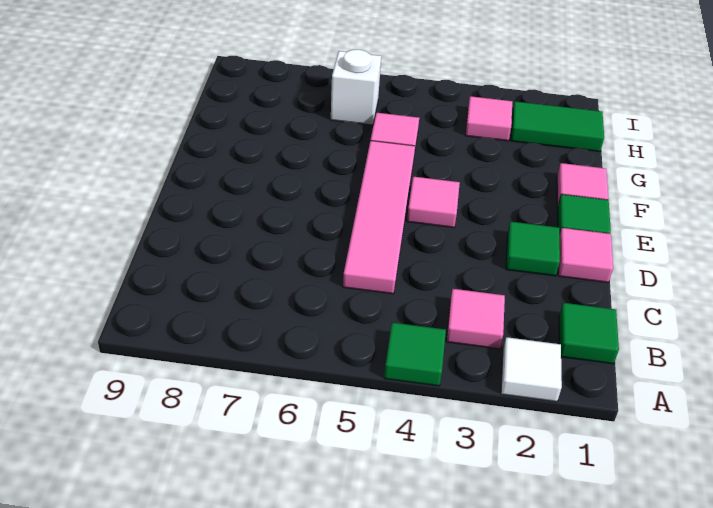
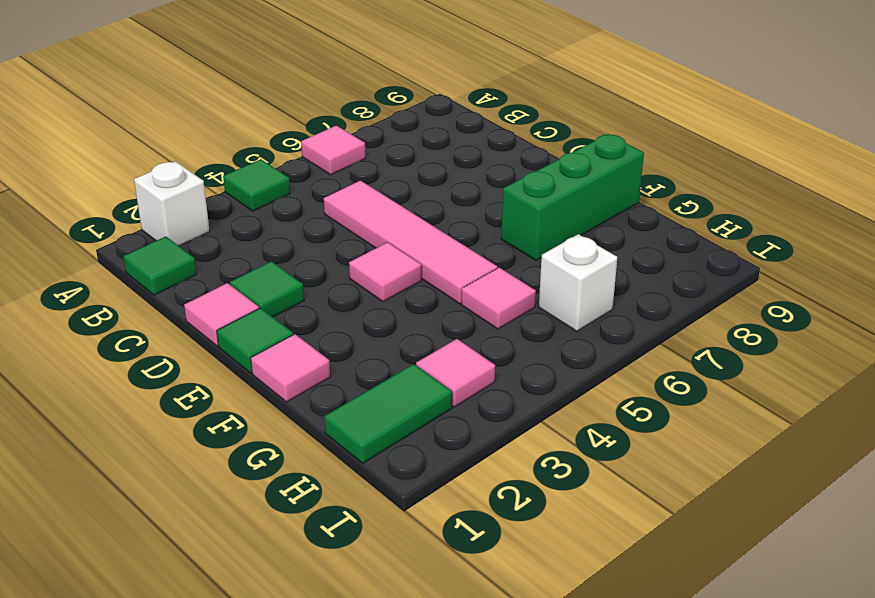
white 1x1 tile [501,337,562,402] -> white 1x1 brick [134,161,210,246]
pink 1x1 tile [447,289,505,349] -> pink 1x1 tile moved to [301,125,366,175]
none -> green 1x3 brick [501,134,644,260]

